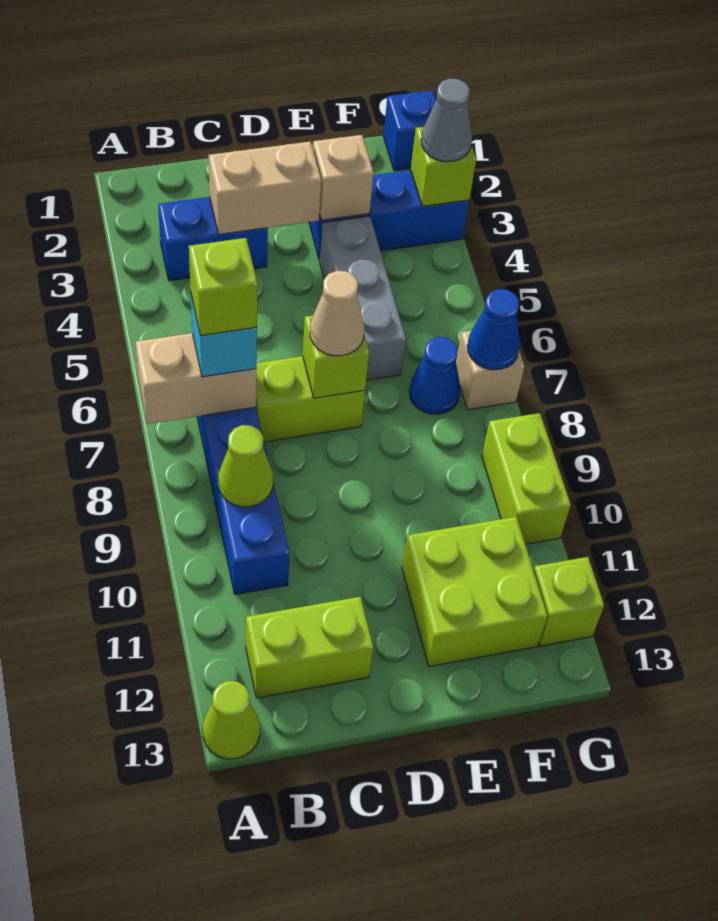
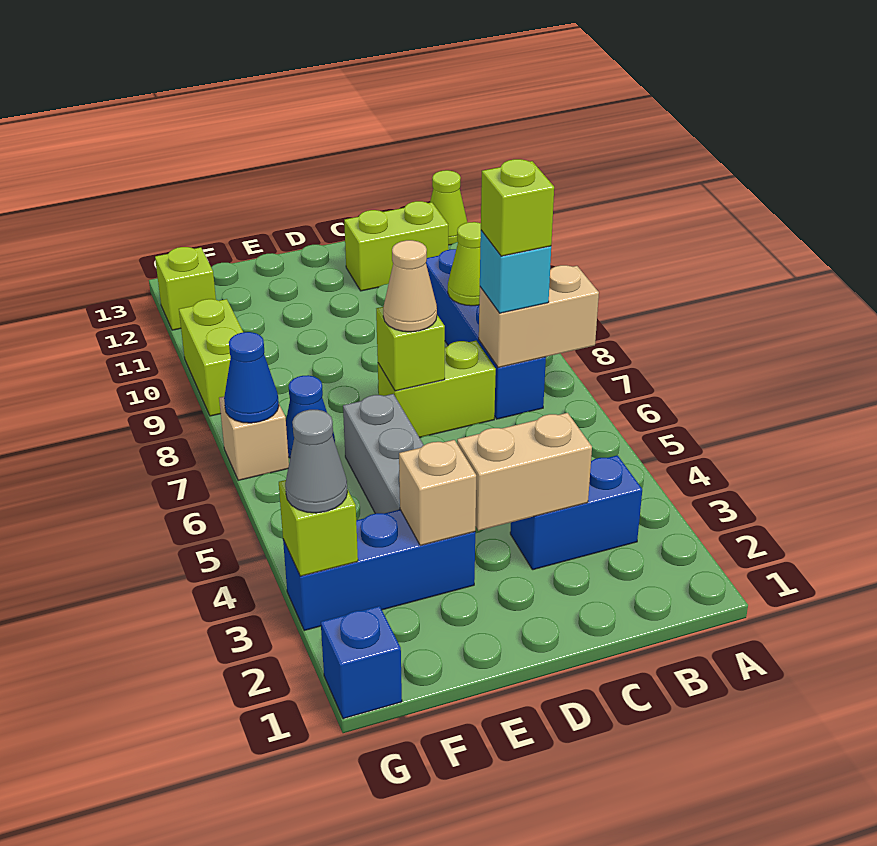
lime 2x2 brick [402,517,548,666] -> none

